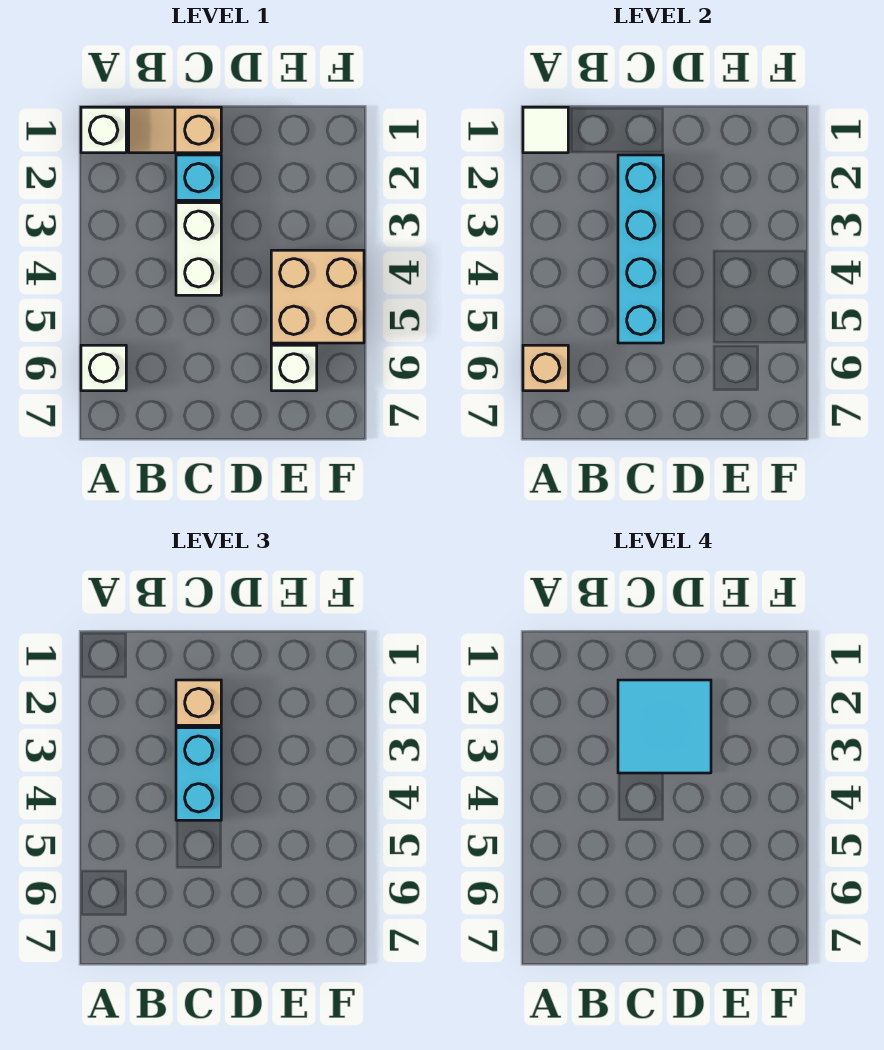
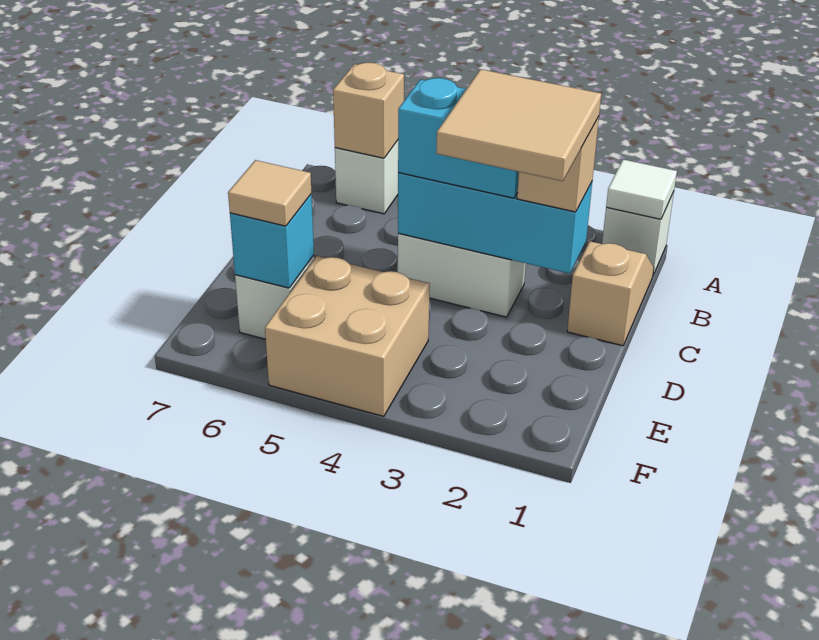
cyan 1x1 brick [176,155,221,200] -> cyan 1x1 brick moved to [230,194,314,288]
cyan 1x4 brick [618,155,663,343] -> cyan 1x3 brick [398,173,592,274]
cyan 2x2 tile [618,680,711,773] -> tan 2x2 tile [436,69,601,181]
none -> tan 1x1 tile [228,160,311,226]

